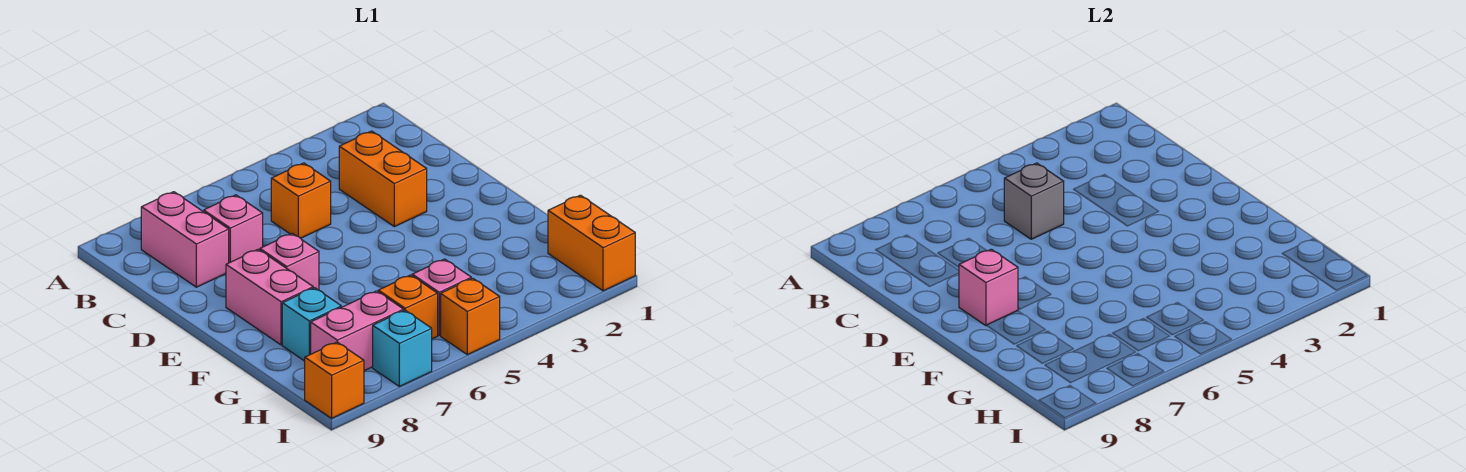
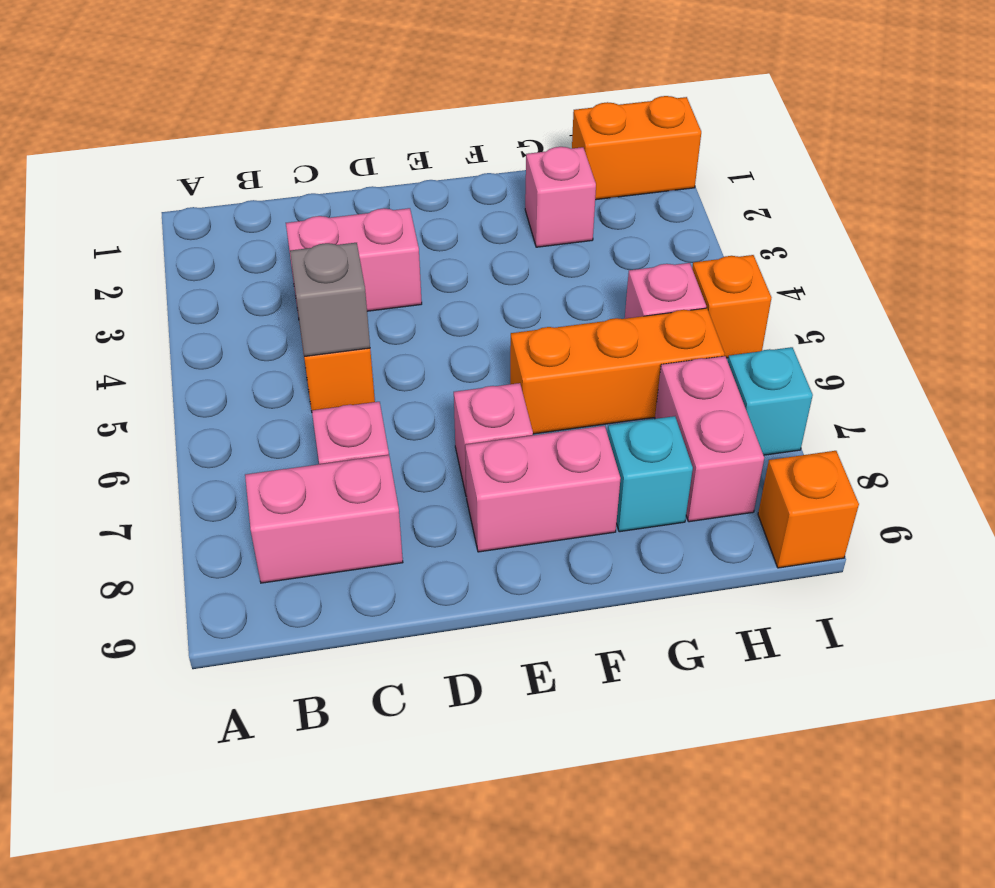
orange 1x2 brick [339,131,427,227] -> pink 1x2 brick [286,208,422,317]
pink 1x1 brick [959,249,1018,326] -> pink 1x1 brick moved to [525,147,596,247]
orange 1x1 brick [378,275,438,339] -> orange 1x3 brick [510,308,724,434]

